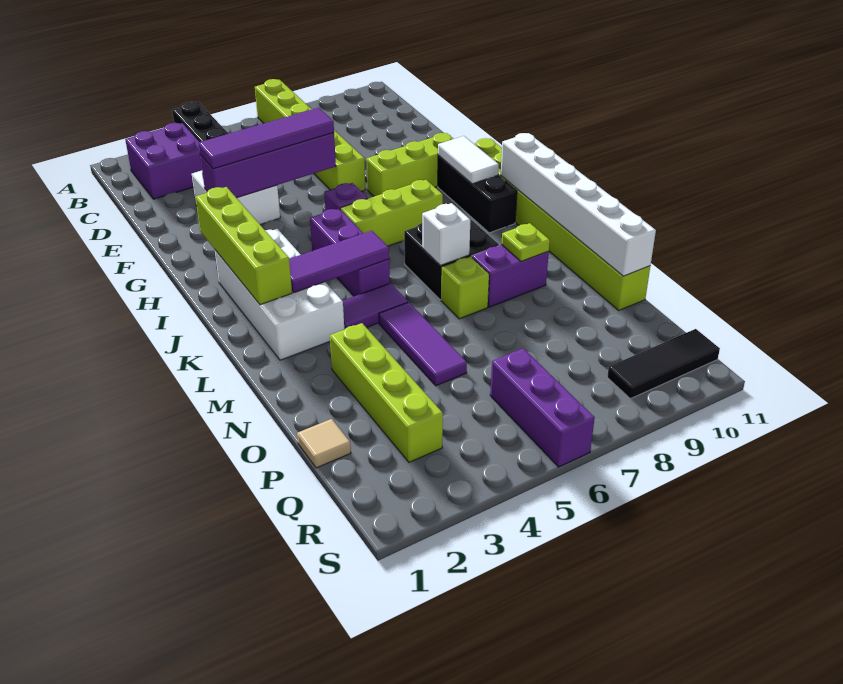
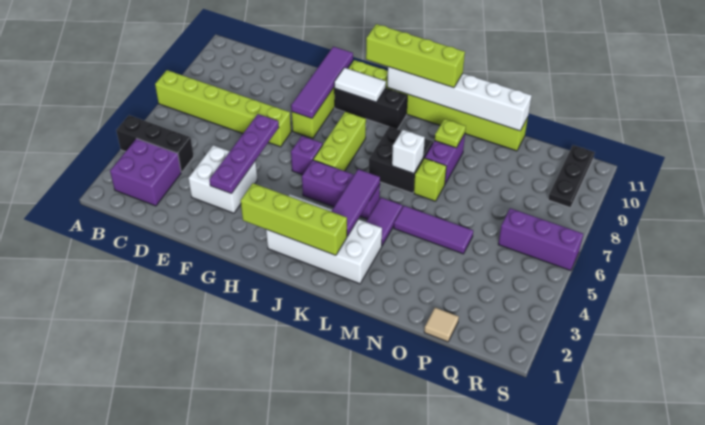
purple 1x4 brick [200,133,336,198] -> purple 1x4 plate [209,114,279,194]
purple 1x4 tile [198,108,334,169] -> purple 1x4 tile moved to [291,47,353,118]
lime 1x4 brick [330,323,443,462] -> lime 1x4 brick moved to [366,24,465,88]
black 1x3 tile [607,329,720,399] -> black 1x3 plate [548,145,595,208]

